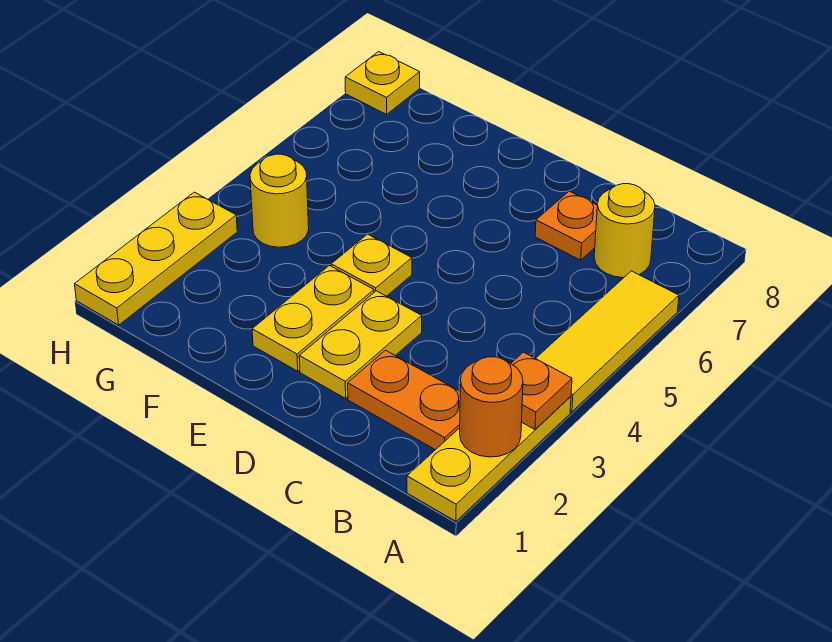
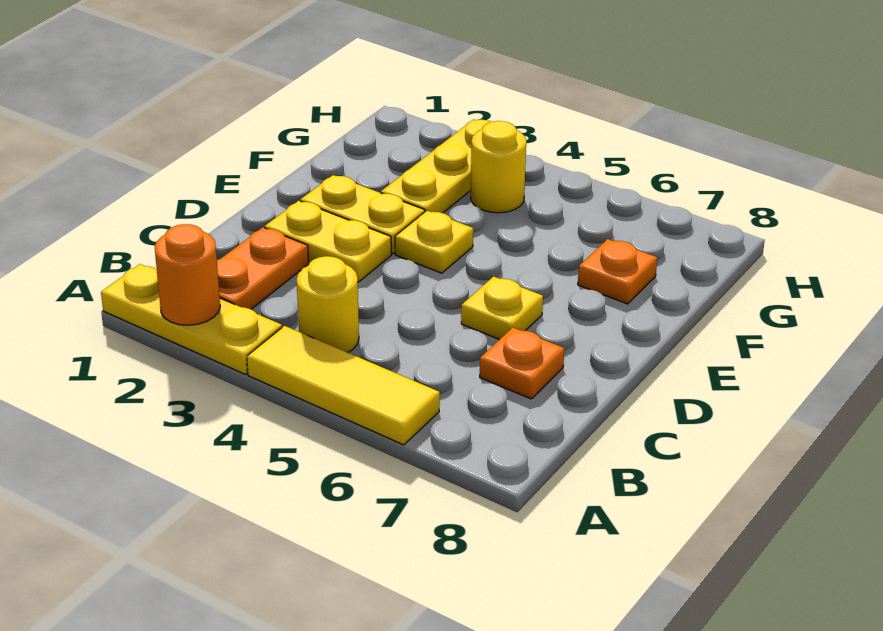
orange 1x1 plate [511,352,572,429] -> orange 1x1 plate moved to [578,239,657,304]
yellow 1x1 round brick [594,184,655,278] -> yellow 1x1 round brick moved to [297,256,359,353]
yellow 1x3 plate [75,192,237,325] -> yellow 1x3 plate turned to [381,120,491,213]
yellow 1x1 plate [345,52,420,114] -> yellow 1x1 plate moved to [461,276,543,340]

